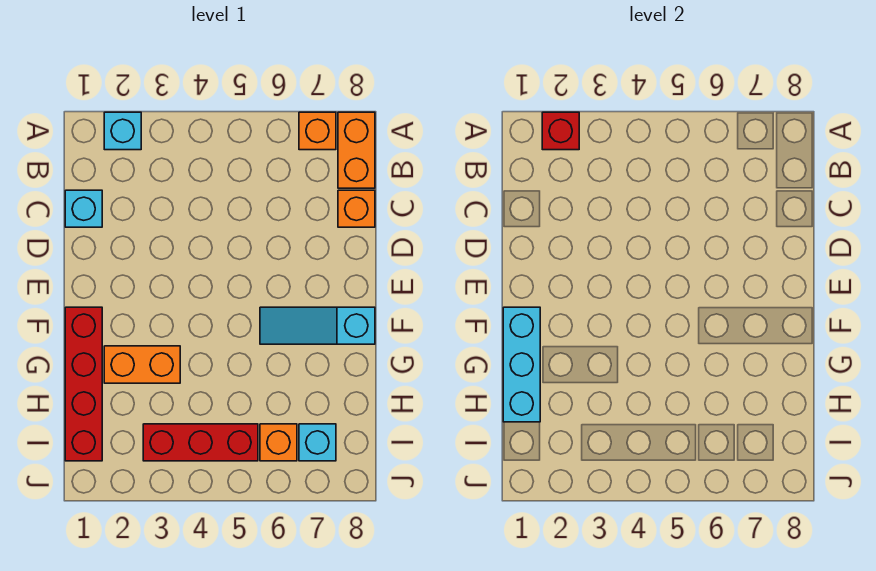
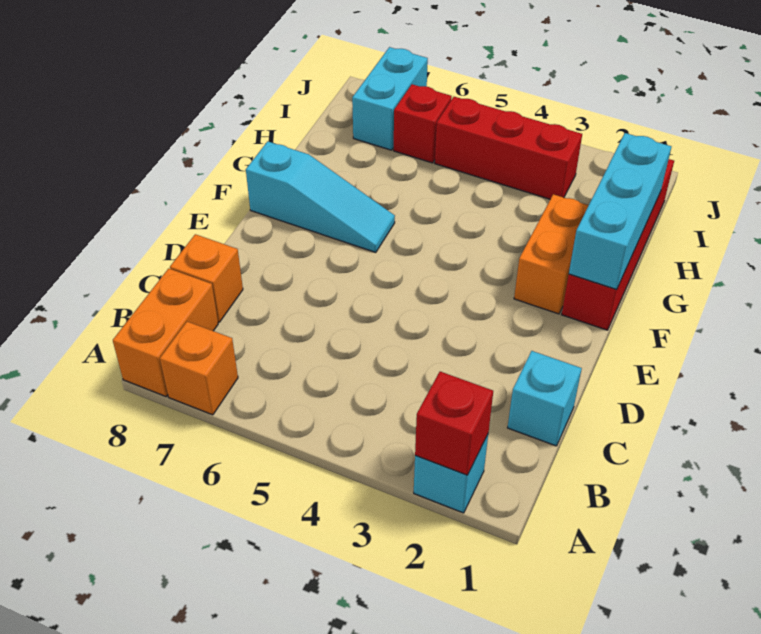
orange 1x2 brick [104,346,180,383] -> orange 1x2 brick turned to [514,194,589,314]
orange 1x1 brick [260,424,297,461] -> red 1x1 brick [394,84,452,163]
cyan 1x1 brick [299,424,336,461] -> cyan 1x2 brick [352,47,428,150]

